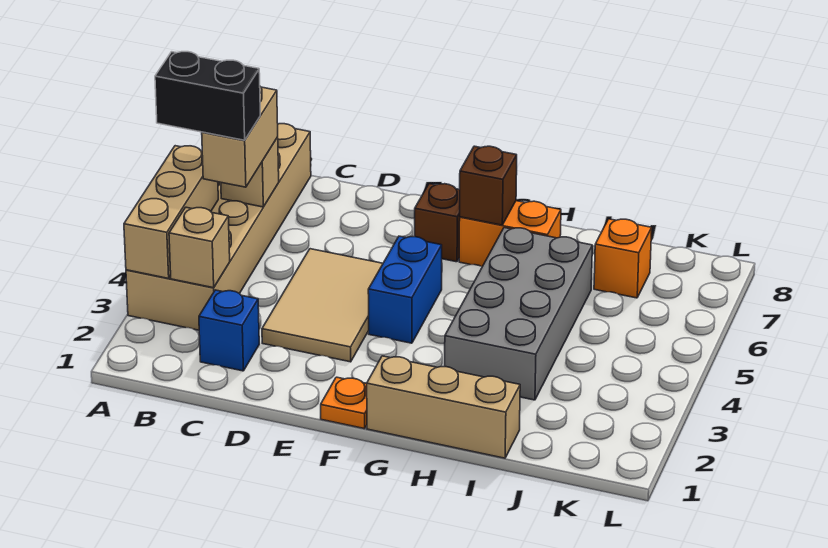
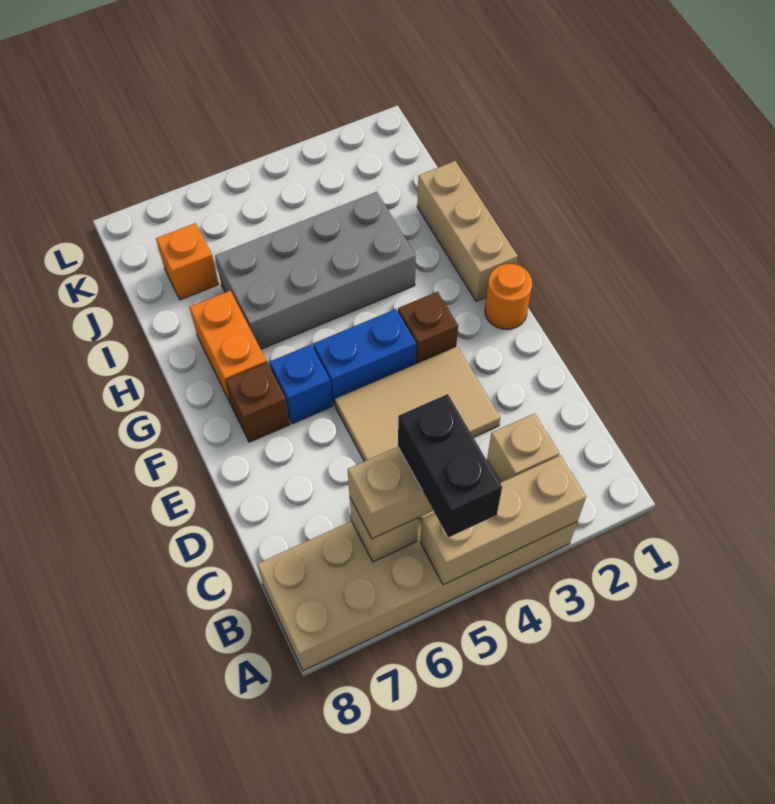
blue 1x1 brick [199,290,259,371] -> blue 1x1 brick moved to [270,345,332,424]
orange 1x1 plate [321,377,367,429] -> orange 1x1 round brick [485,264,532,329]
brown 1x1 brick [460,146,517,225] -> brown 1x1 brick moved to [398,292,458,364]

